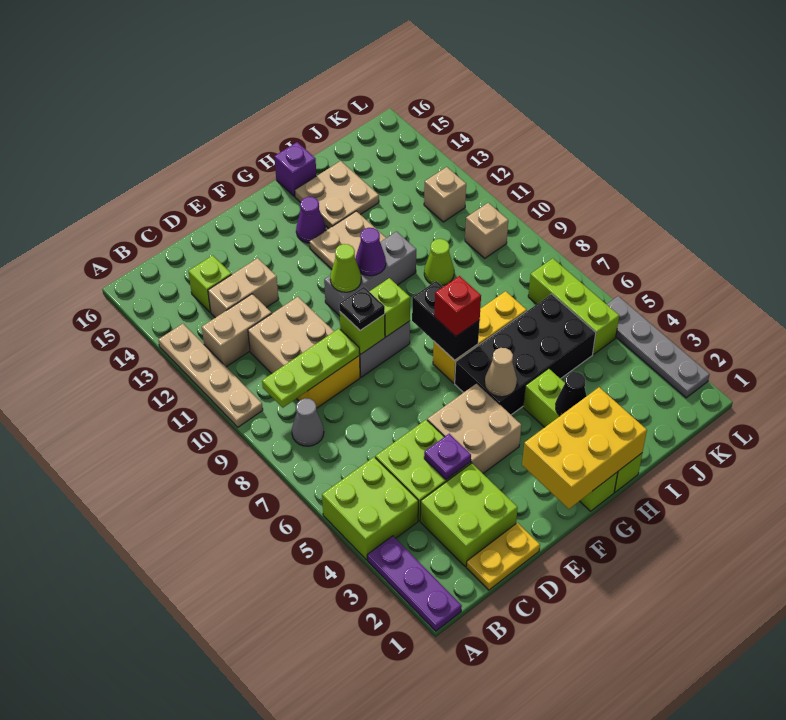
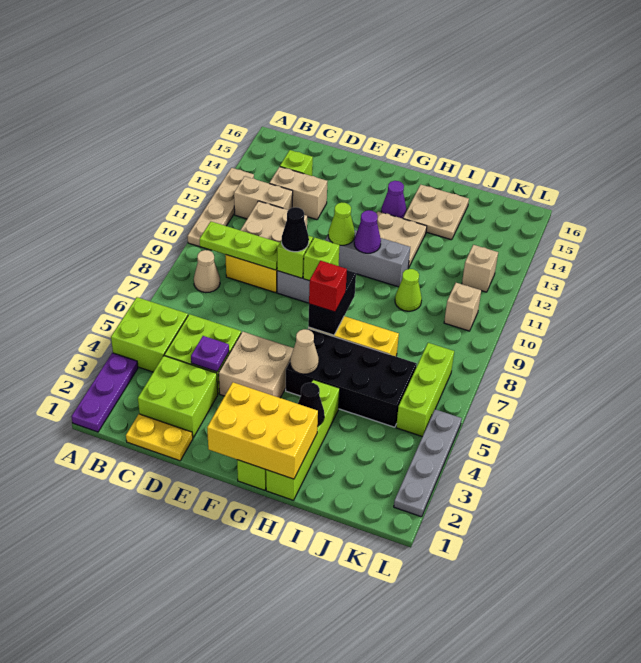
grey 1x1 cone [292,398,324,446] -> tan 1x1 cone [194,250,220,293]
black 1x1 plate [339,287,385,330] -> black 1x1 cone [282,207,309,252]
purple 1x1 brick [274,142,316,196] -> none

